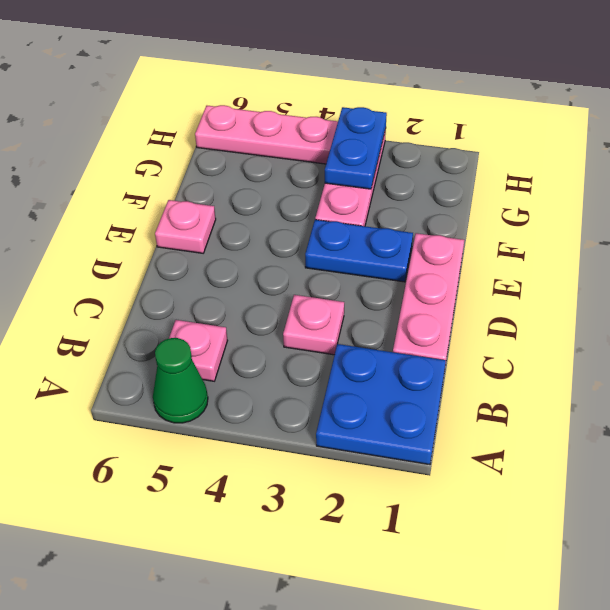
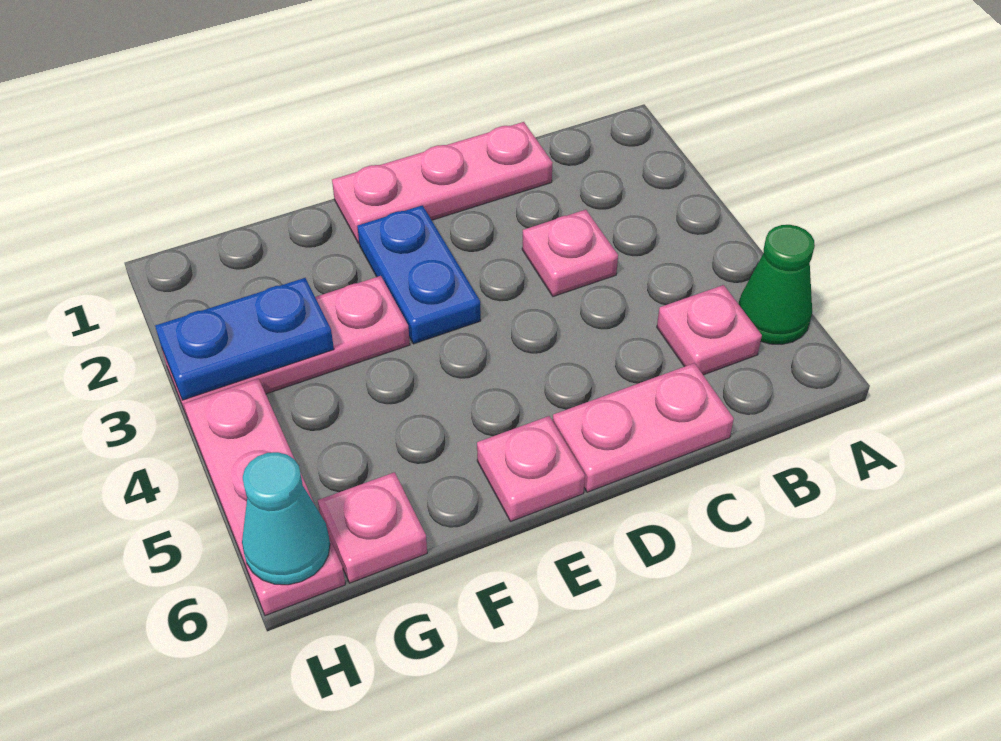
blue 2x2 plate [316,344,446,465] -> none
none -> pink 1x2 plate [553,363,734,492]
none -> pink 1x1 plate [318,472,427,583]
none -> cyan 1x1 cone [242,452,330,585]

